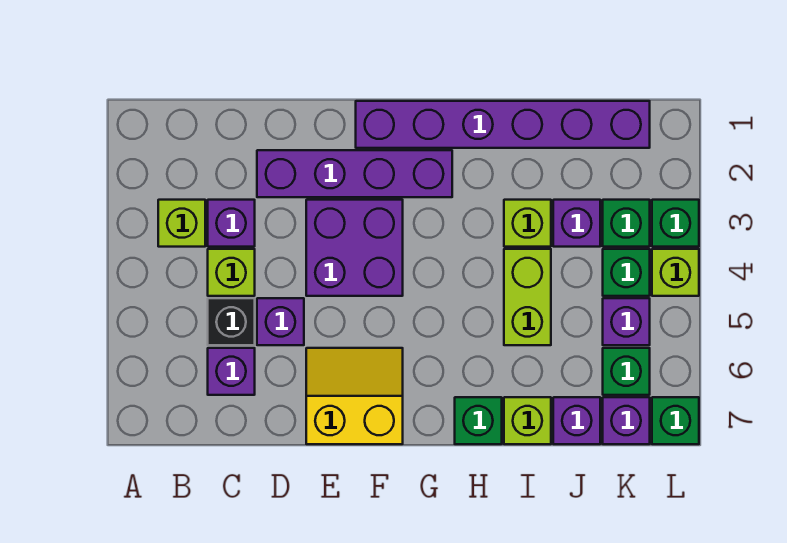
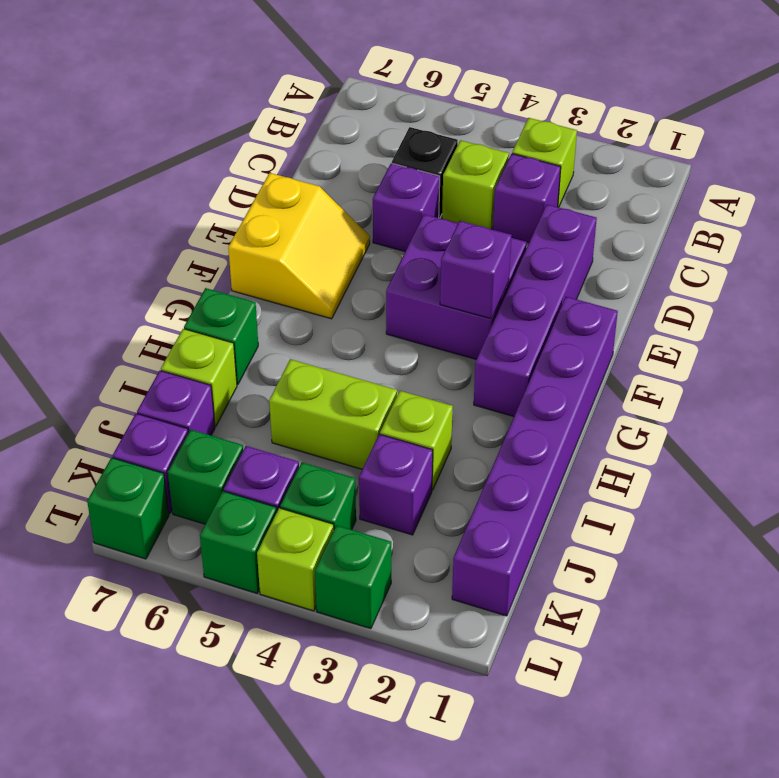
purple 1x1 brick [208,348,255,395] -> purple 1x1 brick moved to [440,221,512,319]
green 1x1 brick [603,200,650,247] -> green 1x1 brick moved to [200,491,277,593]

